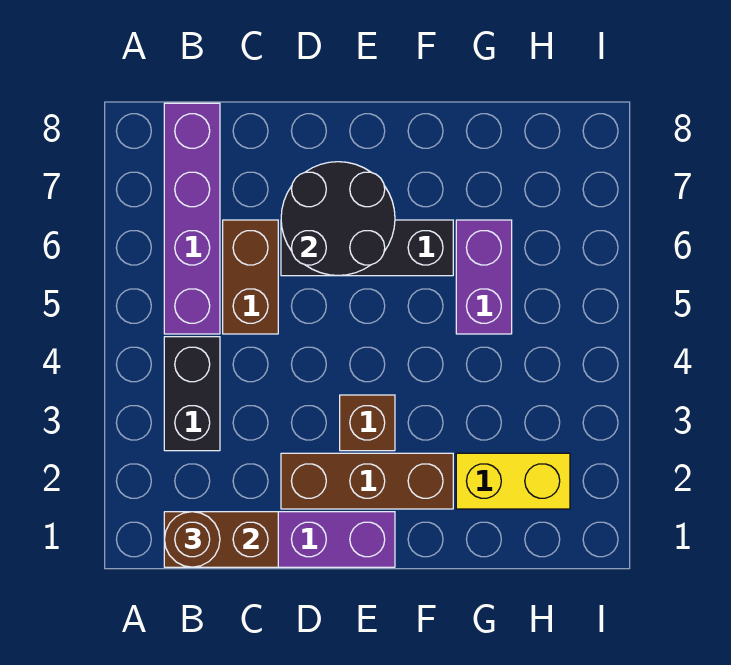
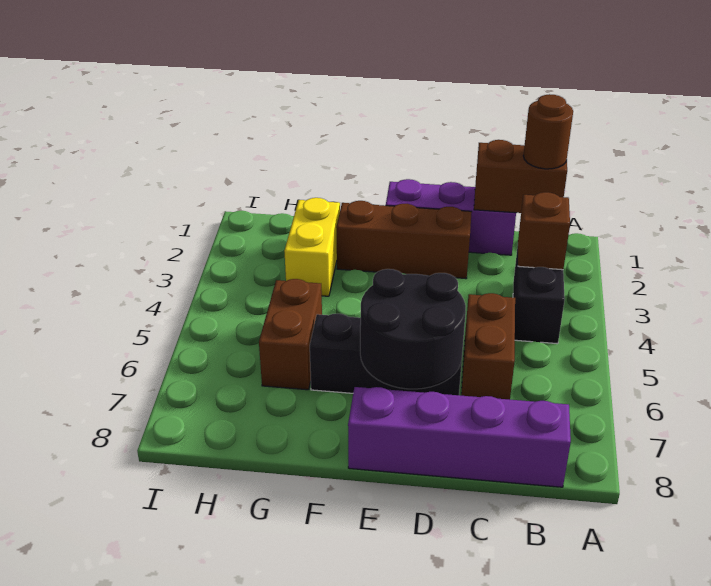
purple 1x4 brick [164,103,220,334] -> purple 1x4 brick turned to [348,387,571,487]
brown 1x1 brick [340,395,395,451] -> brown 1x1 brick moved to [518,192,570,270]
yellow 1x2 brick [456,453,570,509] -> yellow 1x2 brick turned to [284,198,340,296]
purple 1x2 brick [456,220,512,334] -> brown 1x2 brick [259,279,322,390]

